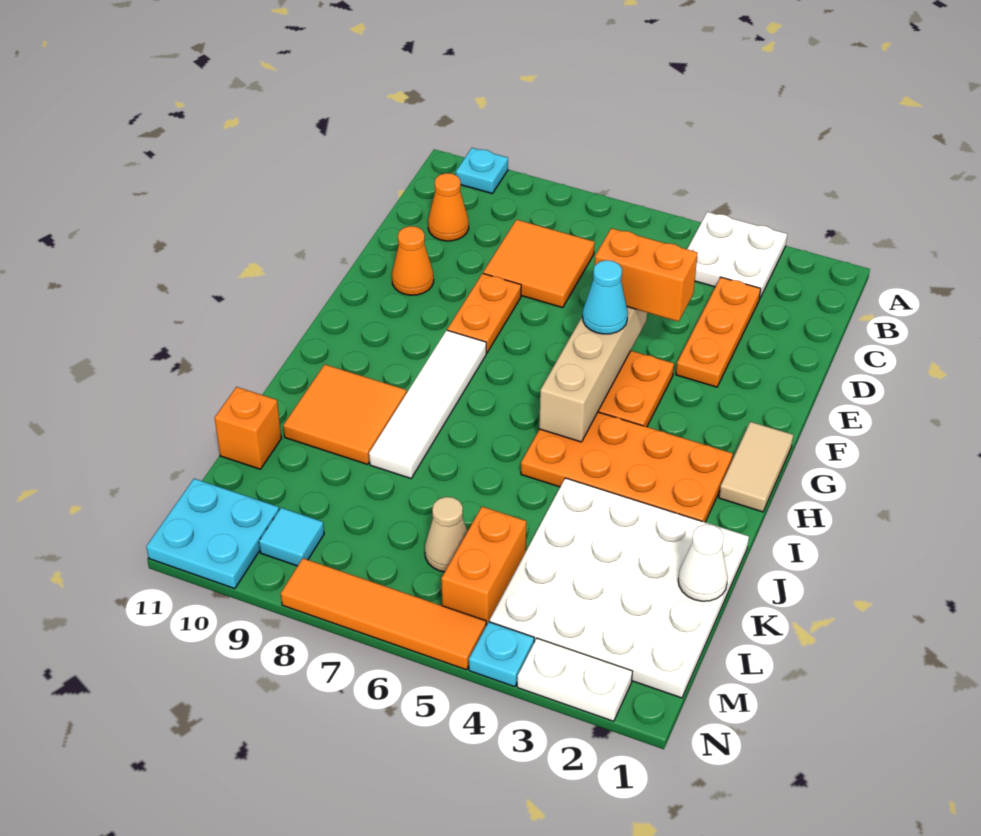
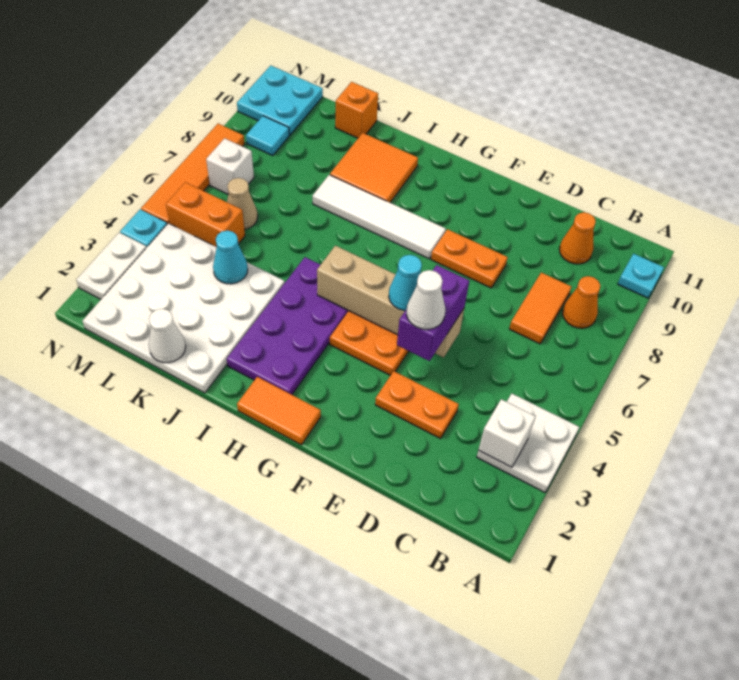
none -> white 1x1 brick [479,399,536,467]
orange 1x3 plate [676,277,761,387] -> orange 1x2 plate [375,371,459,439]
orange 2x2 tile [483,220,595,308] -> orange 1x2 tile [509,273,571,344]
orange 1x2 brick [595,228,698,322] -> purple 1x2 brick [397,265,469,361]
none -> white 1x1 cone [407,270,445,329]
orange 1x1 cone [392,226,434,295] -> orange 1x1 cone moved to [562,276,600,328]
tan 1x2 tile [719,422,793,512] -> orange 1x2 tile [237,377,321,445]
orange 2x4 plate [521,412,733,522] -> purple 2x4 plate [227,257,348,395]
none -> cyan 1x1 cone [213,230,248,284]
none -> white 1x1 brick [206,138,254,194]

